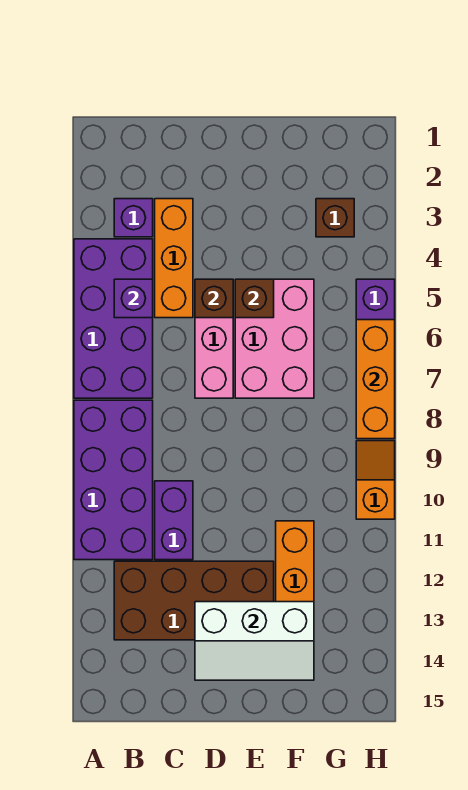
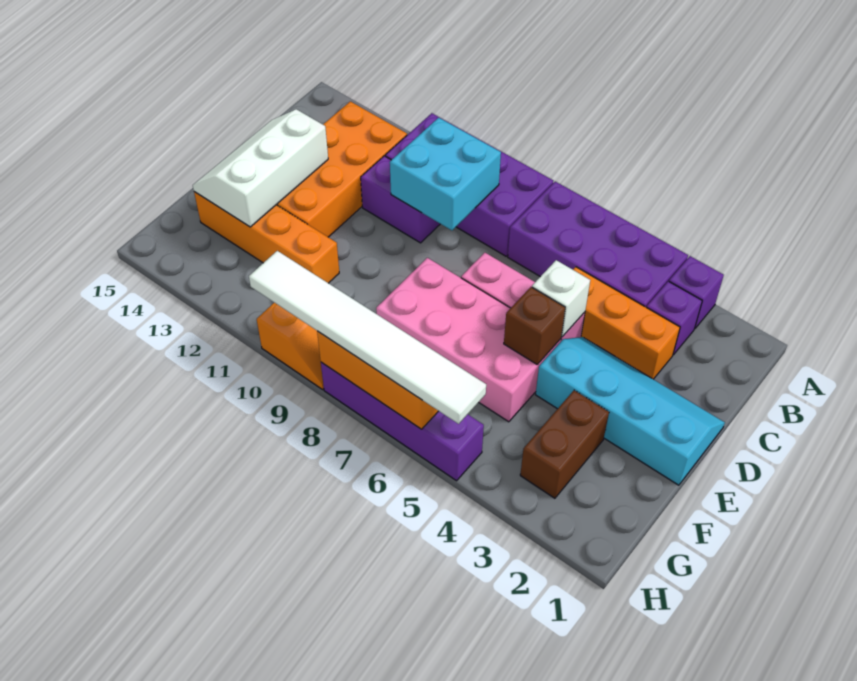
purple 1x1 brick [114,279,153,318] -> purple 1x1 brick moved to [669,256,724,329]
none -> cyan 2x2 brick [390,118,501,230]
brown 2x4 brick [114,561,274,640] -> orange 2x4 brick [276,101,407,237]
none -> cyan 2x4 slope [536,337,725,485]
brown 1x1 brick [195,279,233,318] -> white 1x1 brick [532,260,590,337]
pink 2x3 brick [235,279,314,398] -> pink 2x4 brick [376,258,561,422]
brown 1x1 brick [316,199,354,237] -> brown 1x2 brick [520,390,609,498]
none -> white 1x6 tile [249,251,486,424]

